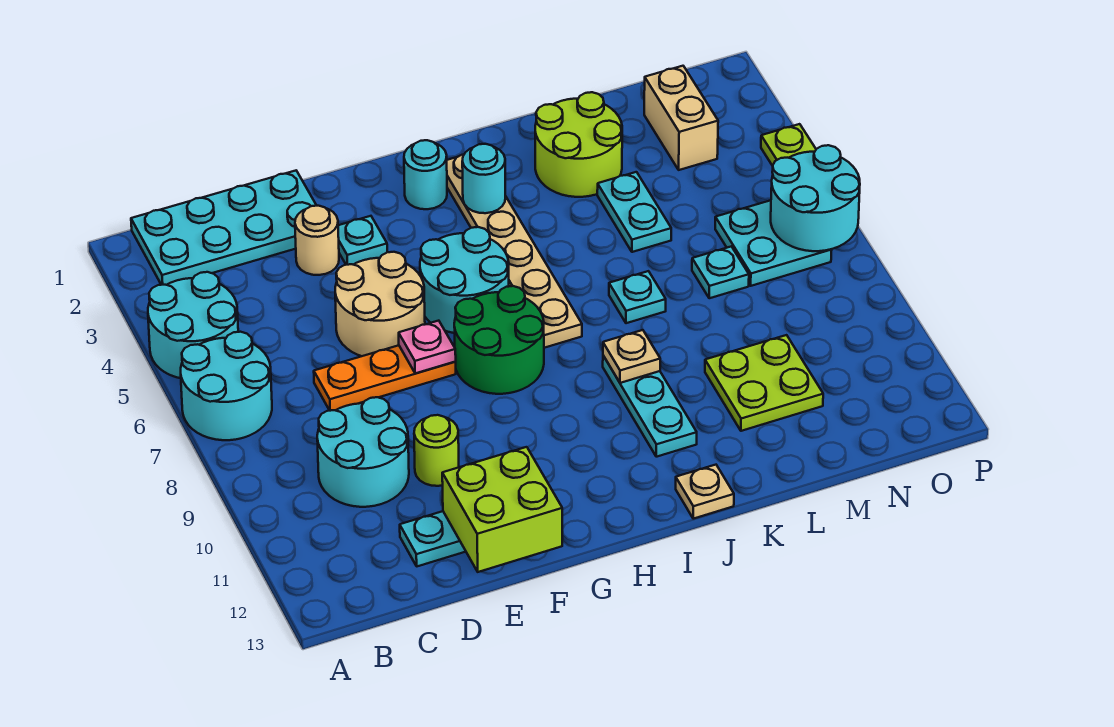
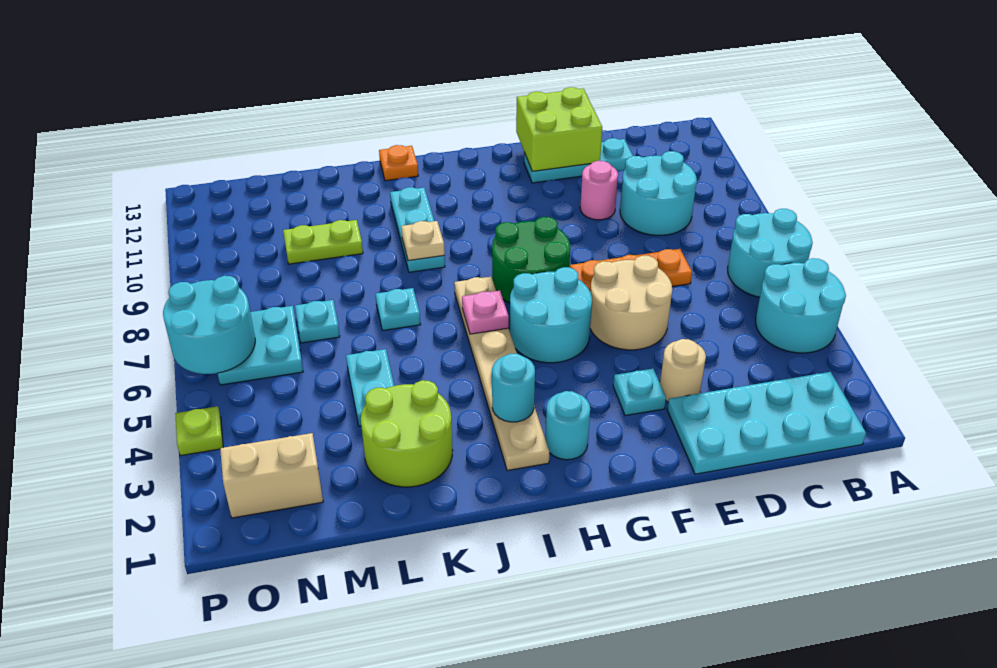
lime 1x1 round brick [414,415,459,486] -> pink 1x1 round brick [580,161,618,220]
pink 1x1 plate [399,321,456,373] -> pink 1x1 plate moved to [462,291,509,334]
tan 1x1 plate [676,465,734,519] -> orange 1x1 plate [379,145,418,181]
lime 2x2 plate [705,335,823,431] -> lime 1x2 plate [283,220,363,264]
tan 1x2 brick [644,66,718,170] -> tan 1x2 brick turned to [220,433,323,518]

